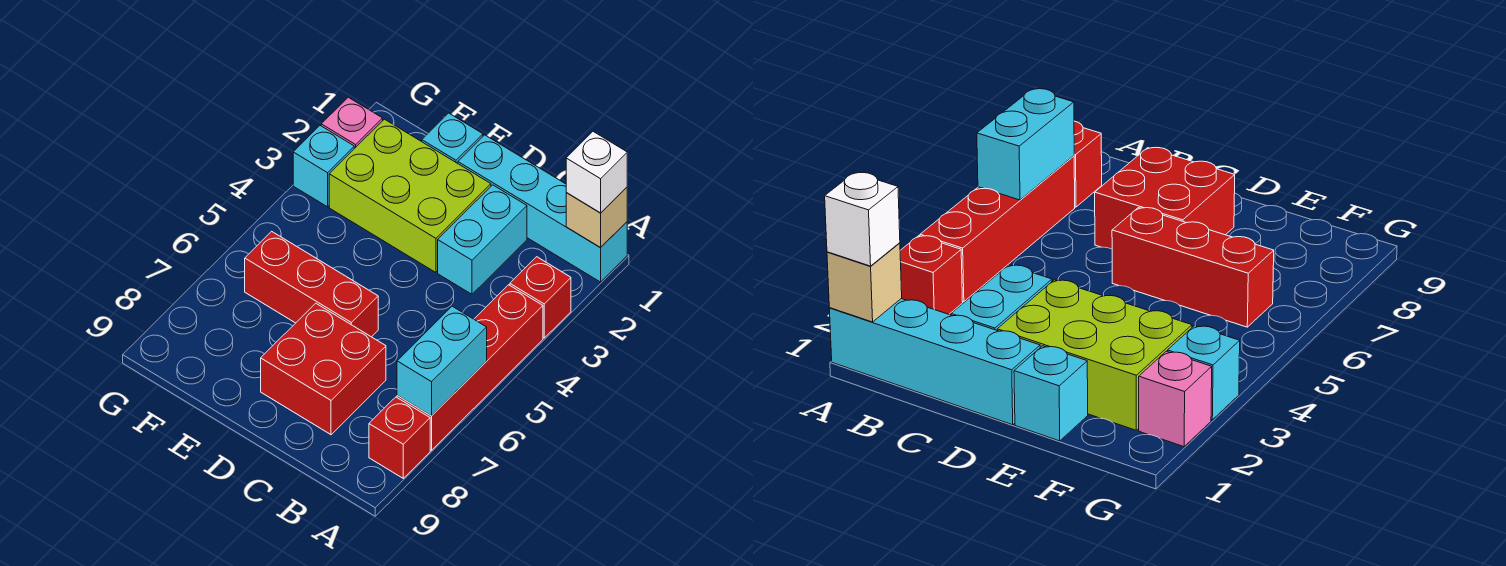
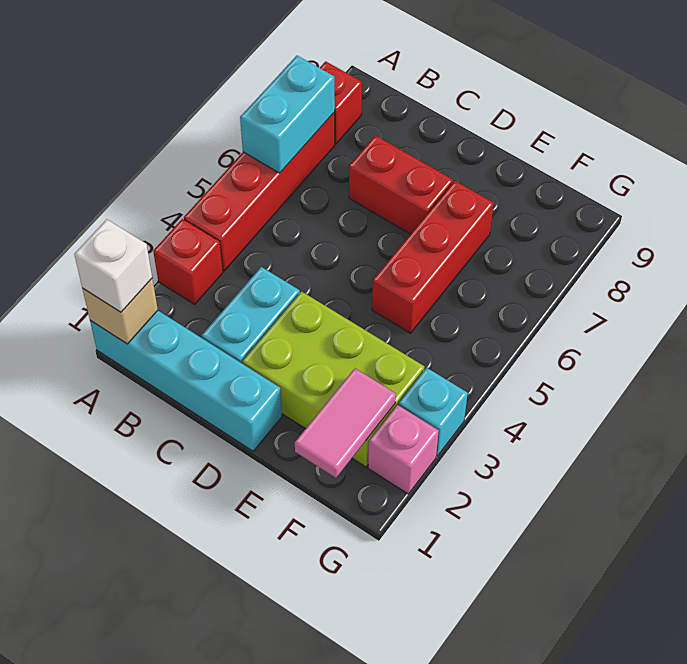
red 2x2 brick [261,303,386,435] -> red 1x2 brick [349,135,453,234]
red 1x3 brick [245,231,378,337] -> red 1x3 brick turned to [372,181,494,333]
cyan 1x1 brick [422,113,483,163] -> none
none -> pink 1x2 tile [295,369,396,478]

